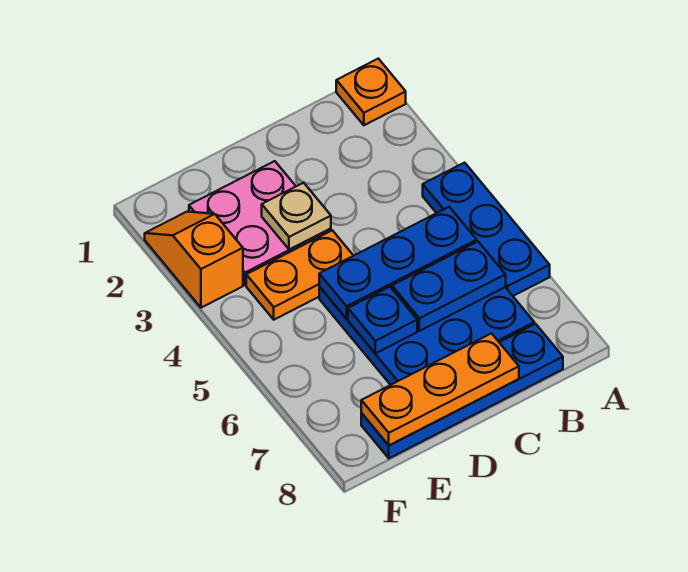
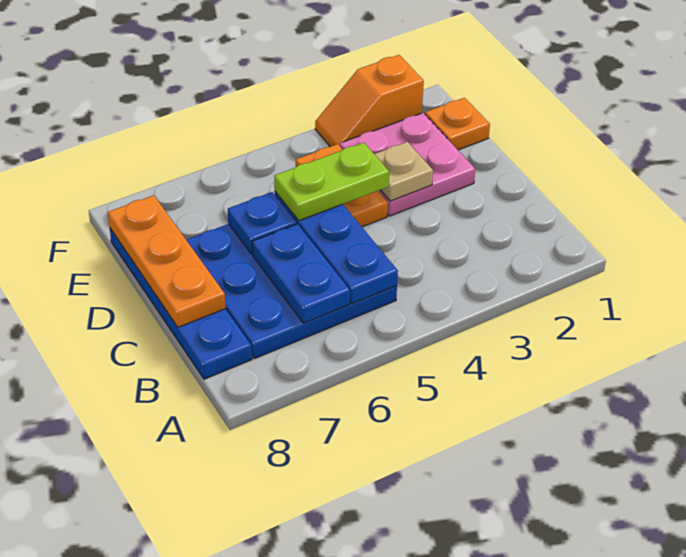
orange 1x1 plate [336,59,406,125] -> orange 1x1 plate moved to [425,98,490,150]
blue 1x3 plate [423,163,550,296] -> none
none -> lime 1x2 plate [274,143,389,221]
orange 1x2 slope [145,212,243,308] -> orange 1x2 slope turned to [315,55,424,147]

